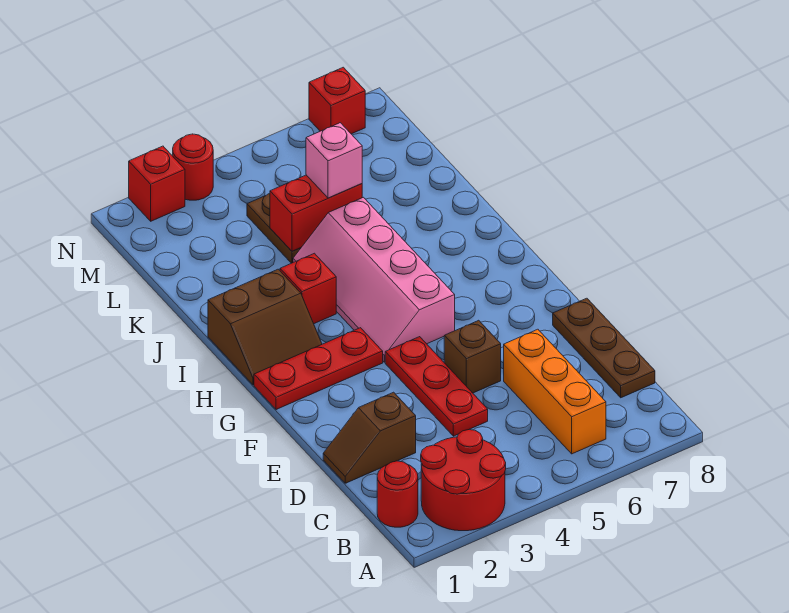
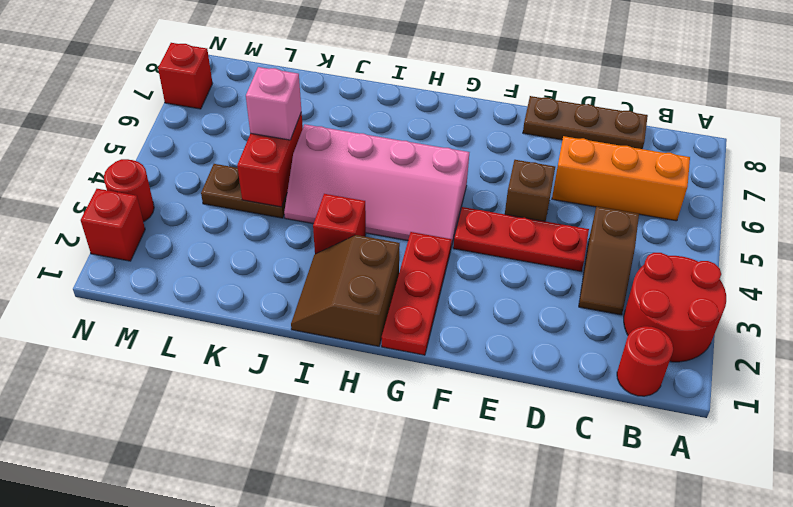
brown 1x2 slope [323,392,416,483] -> brown 1x2 slope moved to [579,207,639,315]
brown 2x2 slope [208,269,322,385] -> brown 2x2 slope turned to [291,235,400,346]

